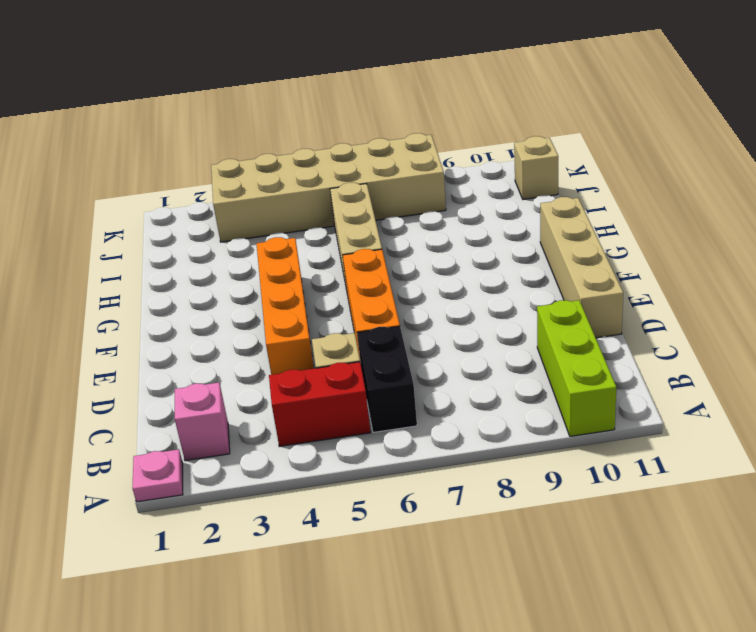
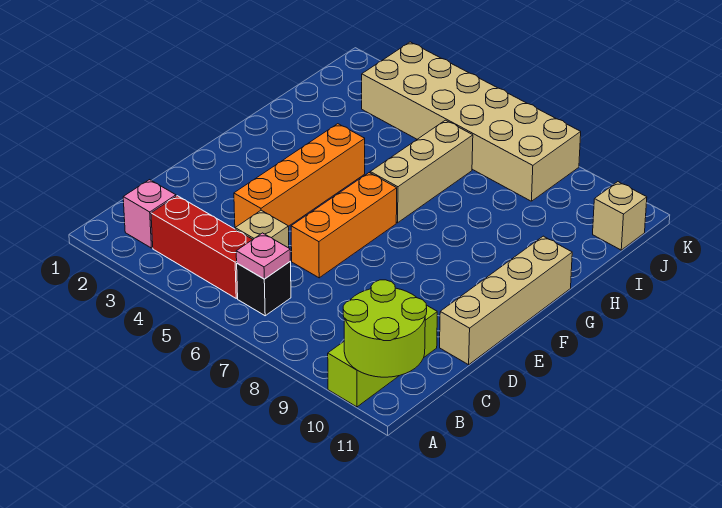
pink 1x1 plate [132,449,183,502] -> pink 1x1 plate moved to [236,233,290,279]
none -> lime 2x2 round brick [343,280,427,377]
red 1x2 brick [269,362,371,447] -> red 1x3 brick [151,196,253,298]
black 1x2 brick [357,326,417,432] -> black 1x1 brick [237,262,291,316]

